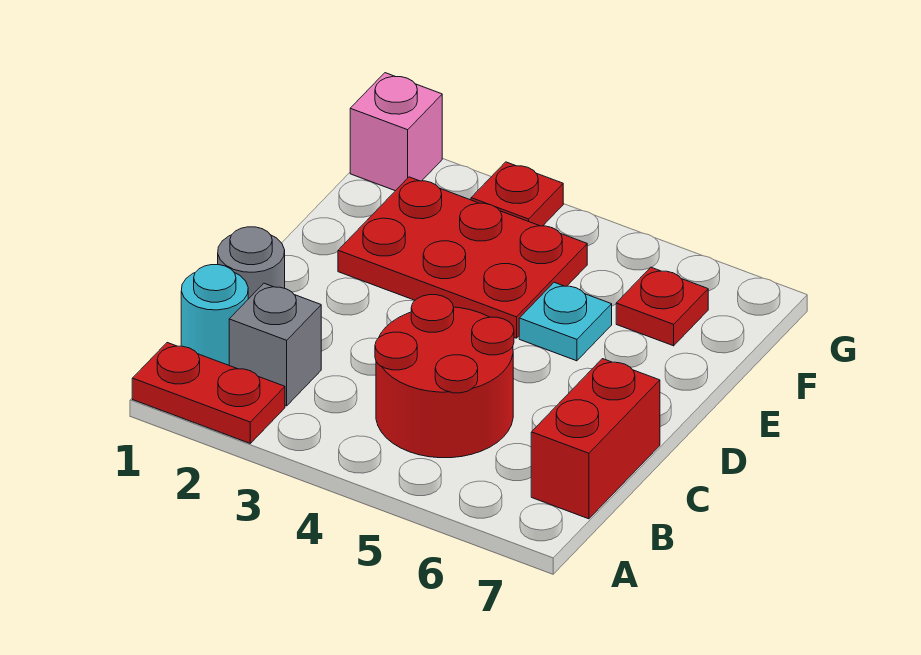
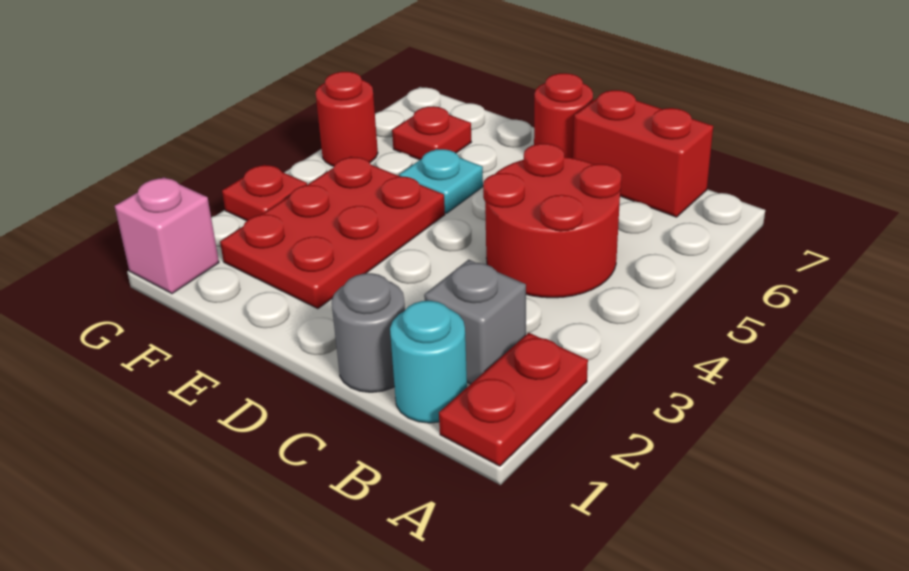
none -> red 1x1 round brick [534,73,593,158]
none -> red 1x1 round brick [316,72,378,166]

